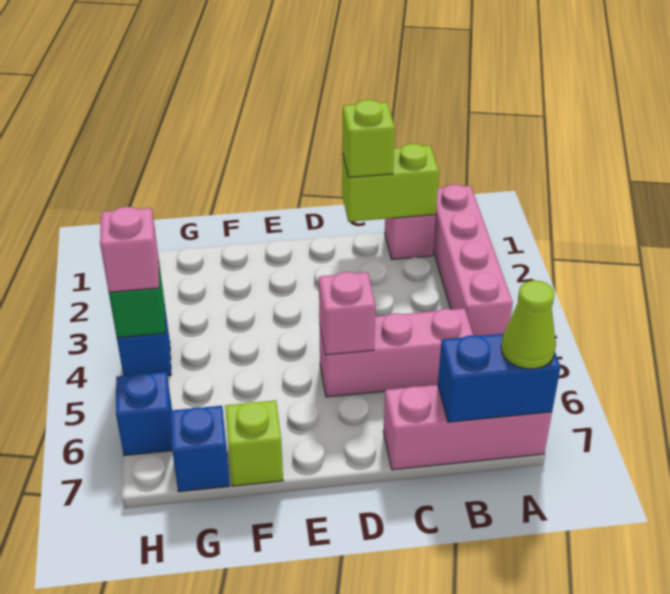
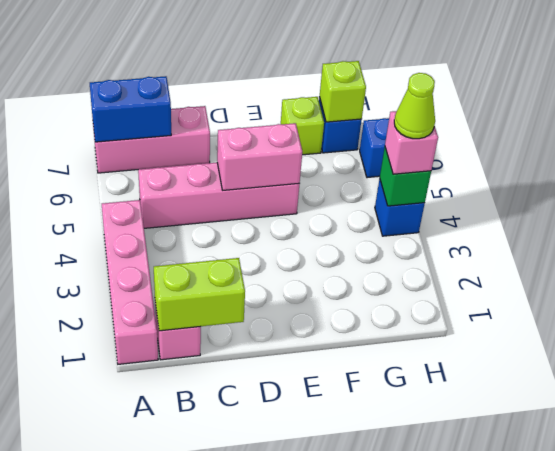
lime 1x1 cone [501,280,556,369] -> lime 1x1 cone moved to [394,73,435,139]
pink 1x3 brick [319,309,473,397] -> pink 1x4 brick [138,163,299,228]
lime 1x1 brick [343,100,395,178] -> lime 1x1 brick moved to [320,61,366,122]
pink 1x1 brick [319,272,376,355] -> pink 1x2 brick [217,123,302,190]

